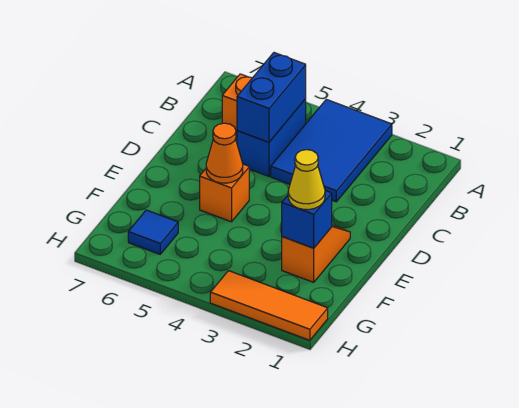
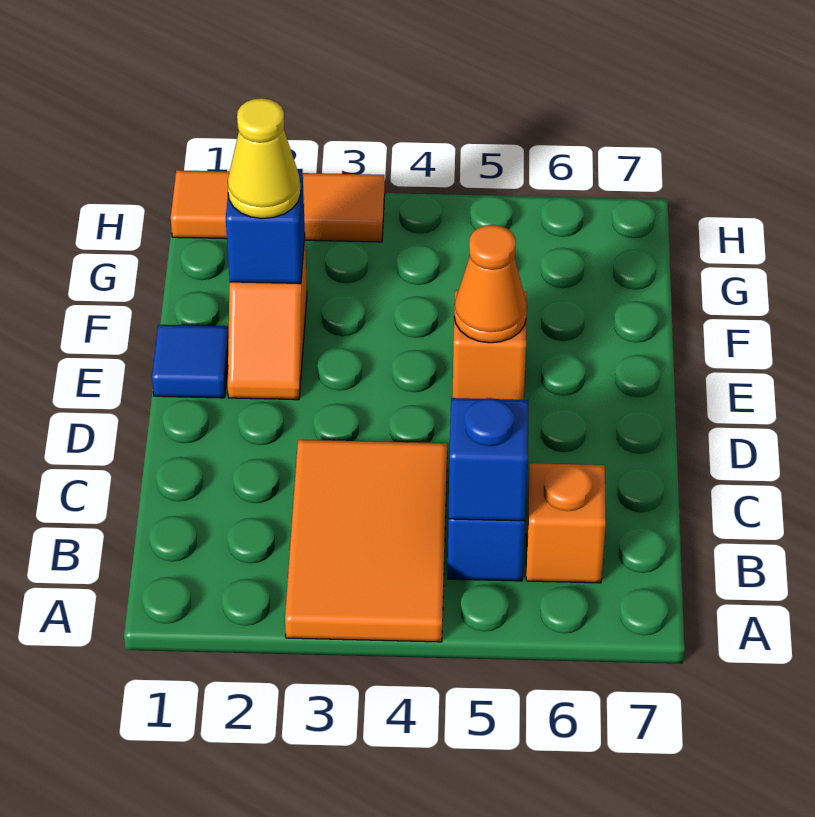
blue 2x3 tile [271,99,392,202] -> orange 2x3 tile [285,440,447,642]
blue 1x2 brick [237,53,306,142] -> blue 1x1 brick [448,398,528,521]
blue 1x1 tile [128,210,178,254] -> blue 1x1 tile moved to [152,325,229,398]

